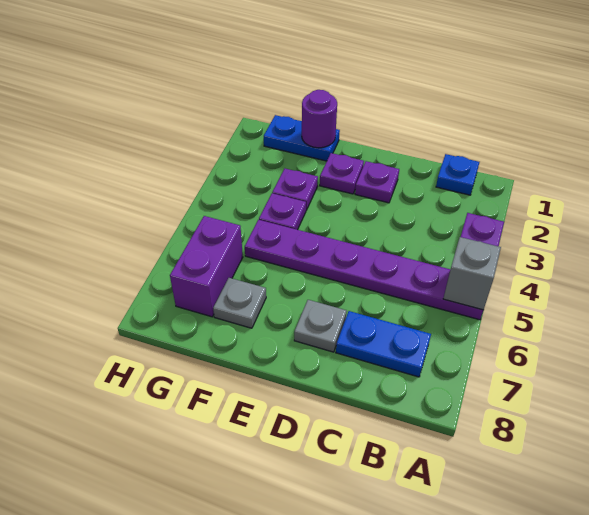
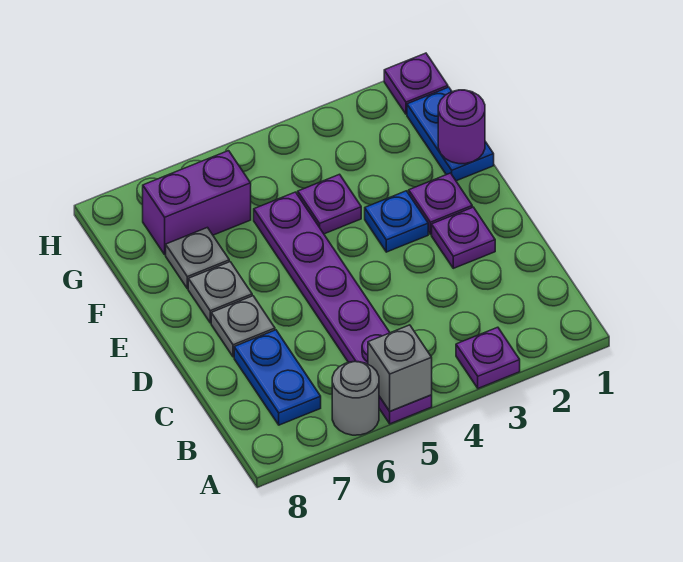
none -> grey 1x1 round brick [332,362,379,435]
blue 1x1 plate [436,154,479,195] -> blue 1x1 plate moved to [365,191,428,252]
none -> grey 1x1 plate [188,262,252,323]
purple 1x1 plate [272,169,318,210] -> purple 1x1 plate moved to [384,53,448,114]

